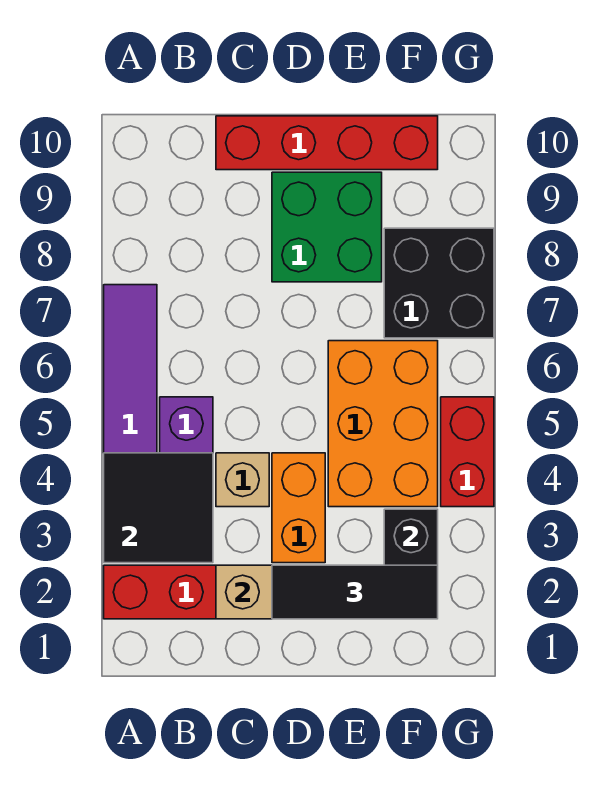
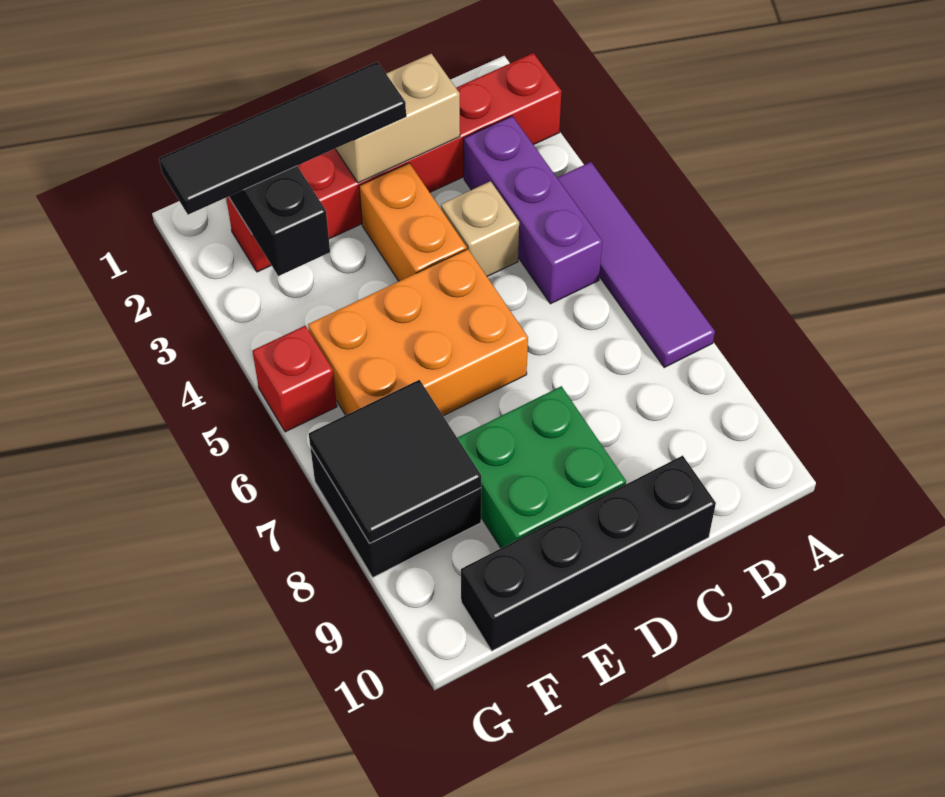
black 2x2 tile [104,453,213,563] -> black 2x2 tile moved to [309,380,481,544]
red 1x4 brick [216,116,438,170] -> black 1x4 brick [461,455,716,651]
black 1x3 tile [272,565,438,619] -> black 1x4 tile [159,62,406,215]
orange 2x3 brick [328,341,438,507] -> orange 2x3 brick turned to [308,249,528,416]
red 1x2 brick [441,397,494,507] -> red 1x1 brick [253,326,337,432]

